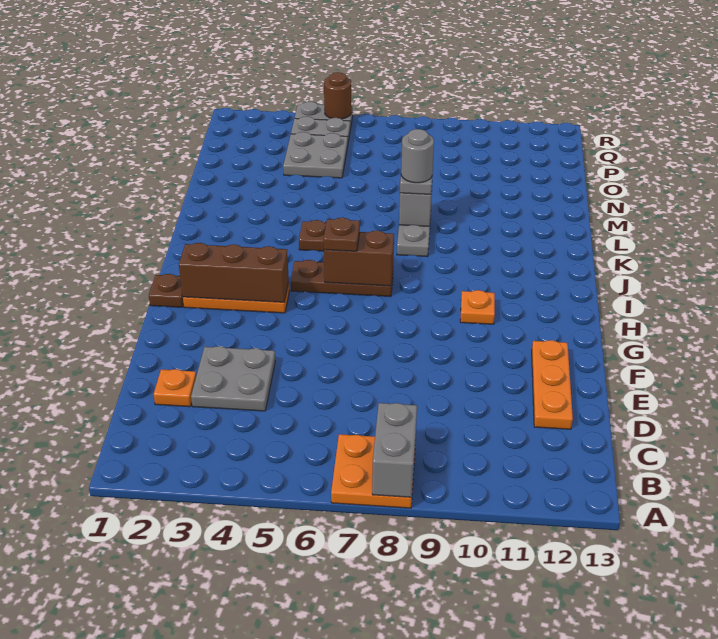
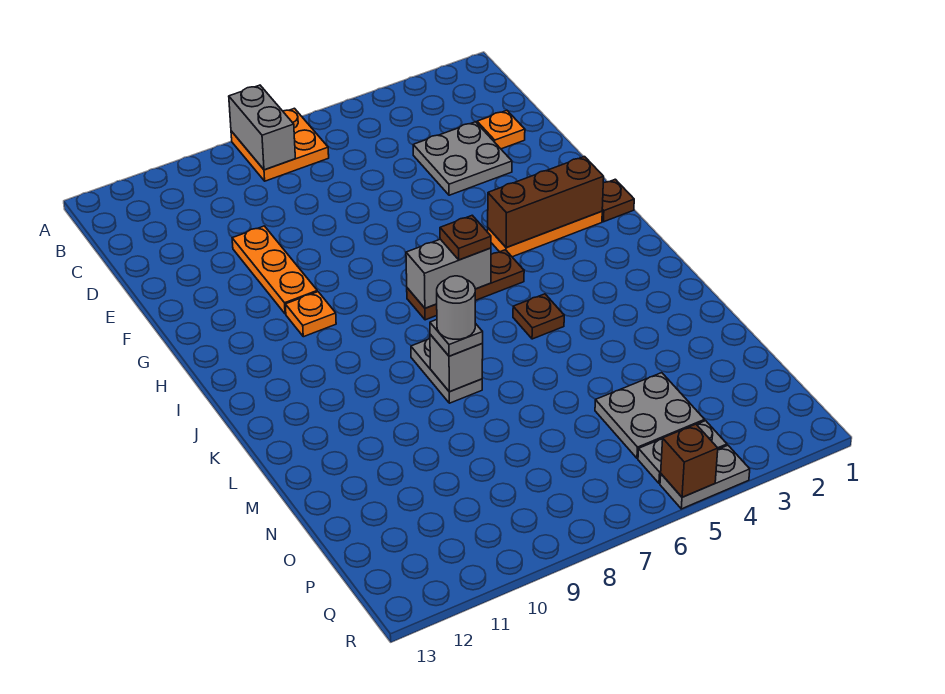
orange 1x3 plate [532,340,573,429] -> orange 1x3 plate moved to [232,226,317,314]
brown 1x2 brick [324,231,394,286] -> grey 1x2 brick [406,239,491,308]
brown 1x1 round brick [324,72,352,119] -> brown 1x1 brick [661,424,718,497]

